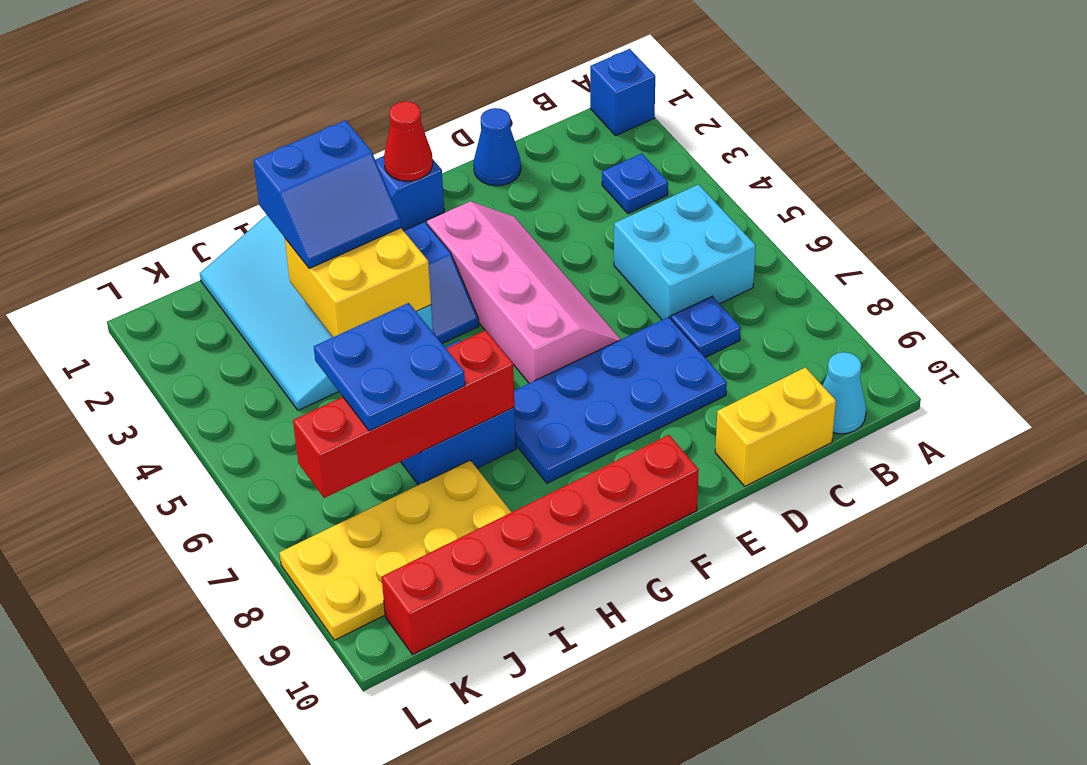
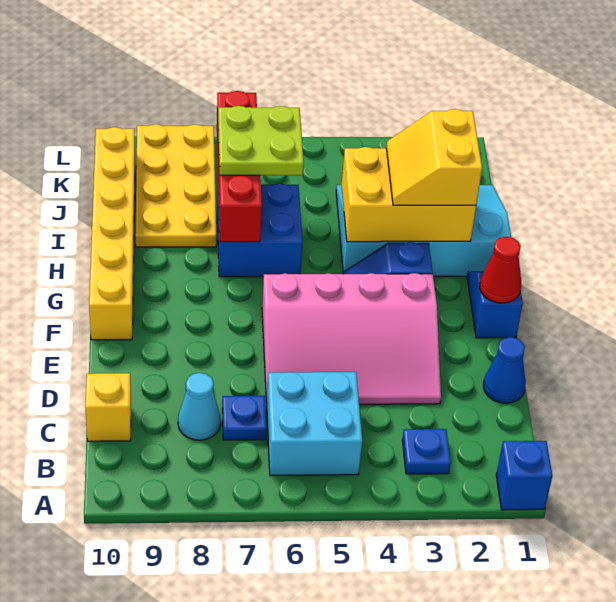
cyan 1x1 cone [823,352,866,434] -> cyan 1x1 cone moved to [178,373,221,440]
yellow 1x2 brick [715,368,836,486] -> yellow 1x1 brick [85,373,131,441]
blue 2x4 plate [514,317,727,483] -> none
pink 2x4 slope [427,201,621,383] -> pink 3x4 slope [262,273,441,404]
red 1x6 brick [382,435,699,654] -> yellow 1x6 brick [89,127,135,340]
blue 2x2 slope [254,120,401,269] -> yellow 2x2 slope [386,109,482,205]
yellow 2x2 brick [285,228,431,337] -> yellow 2x3 brick [342,147,476,242]
blue 2x2 plate [314,303,465,431] -> lime 2x2 plate [218,106,304,175]

